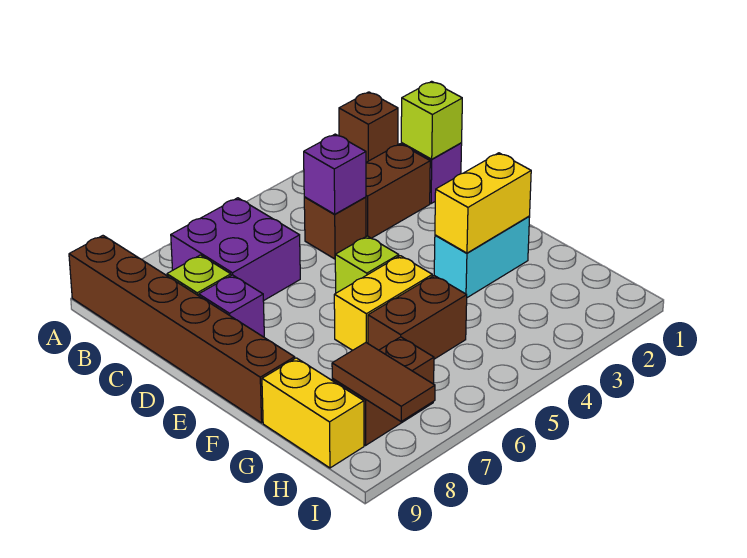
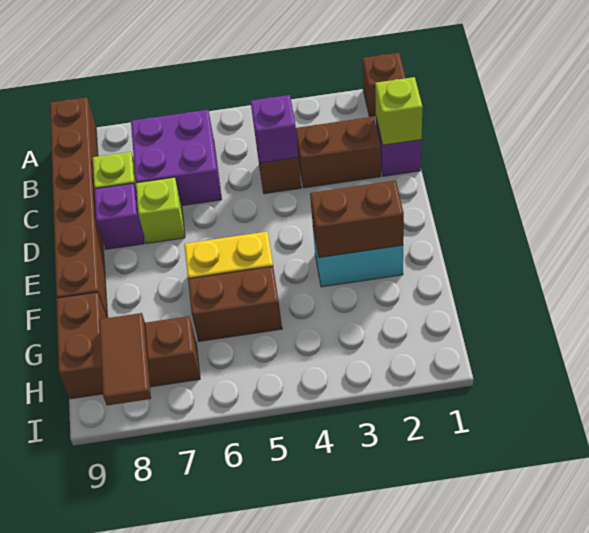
lime 1x1 brick [335,236,399,293] -> lime 1x1 brick moved to [136,177,185,243]
yellow 1x2 brick [435,153,531,253] -> brown 1x2 brick [310,180,404,258]
yellow 1x2 brick [262,358,364,468] -> brown 1x2 brick [56,292,107,399]

